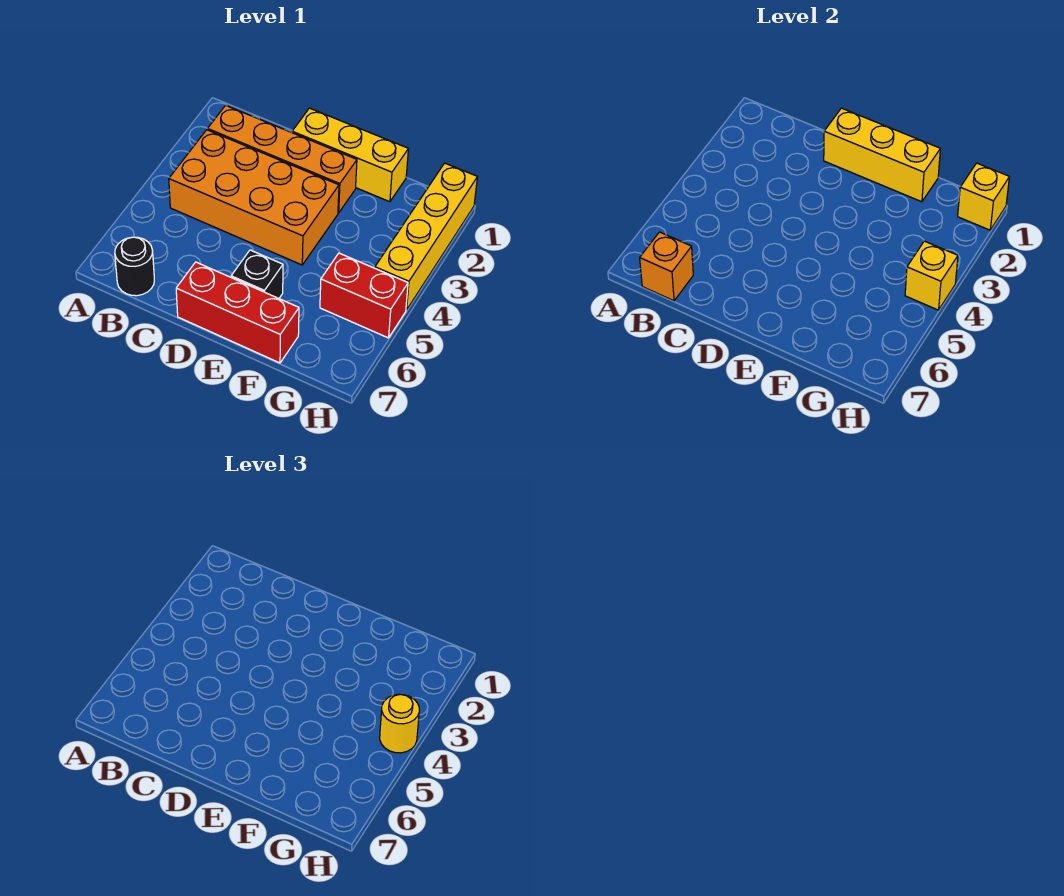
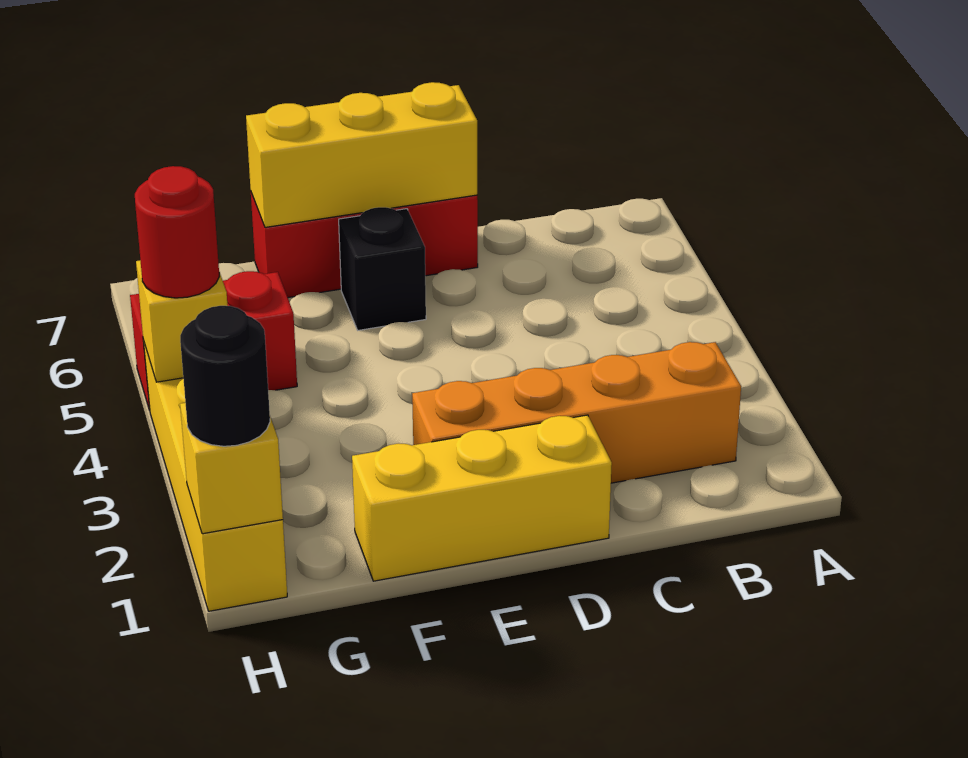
orange 2x4 brick [169,130,339,265] -> none
black 1x1 round brick [115,237,154,296] -> black 1x1 round brick moved to [180,306,270,446]
orange 1x1 brick [640,232,693,301] -> none
yellow 1x3 brick [824,108,940,202] -> yellow 1x3 brick moved to [246,82,477,227]
yellow 1x1 round brick [380,694,419,753] -> red 1x1 round brick [135,166,219,298]

